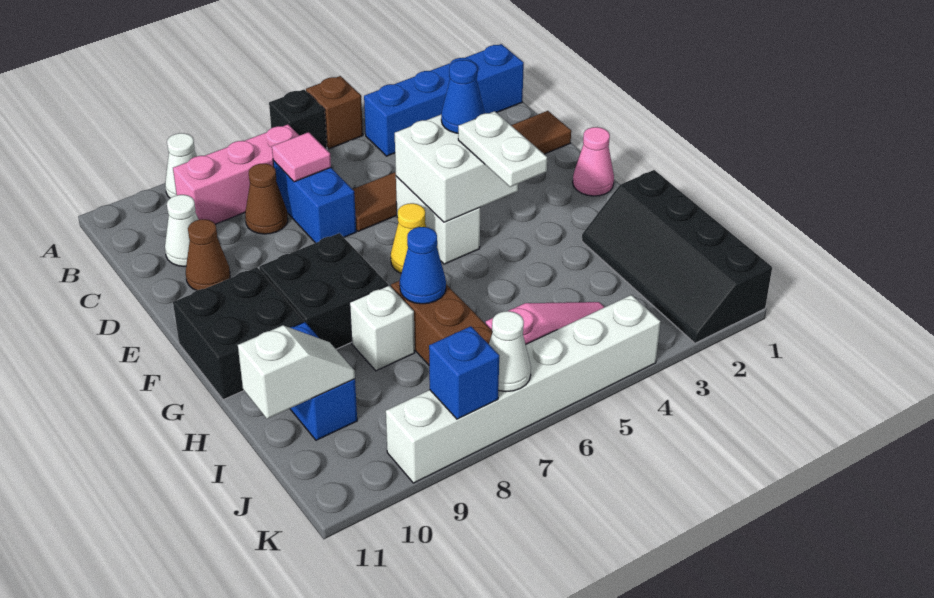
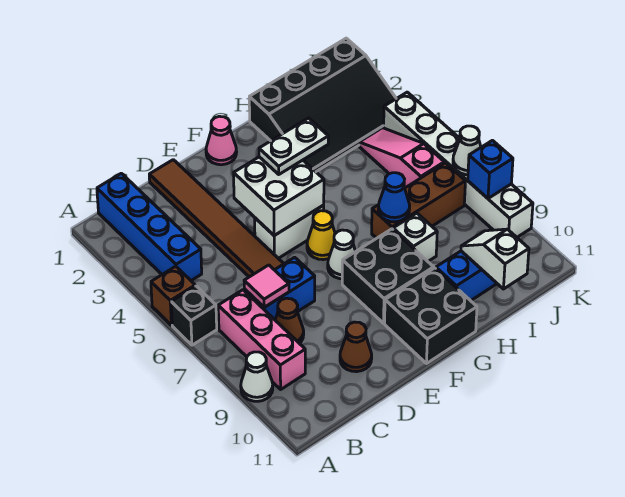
white 1x1 cone [165,195,199,267] -> white 1x1 cone moved to [328,230,356,279]
blue 1x1 cone [441,60,485,133] -> none
black 2x4 slope [582,170,772,343] -> black 3x4 slope [249,38,396,172]

